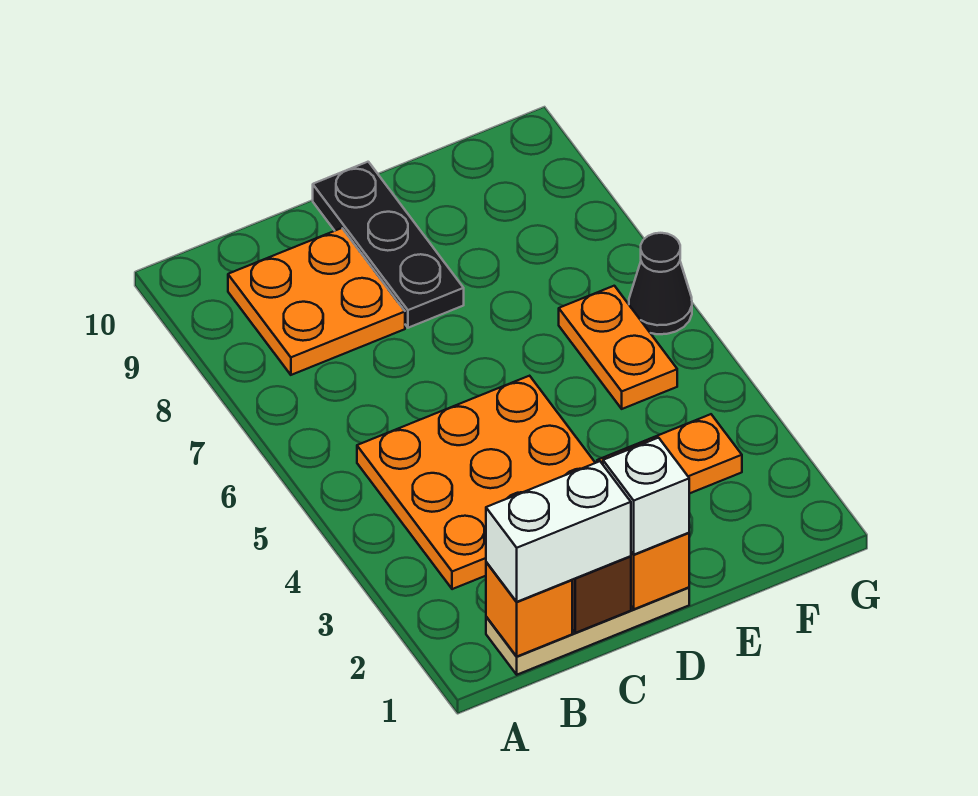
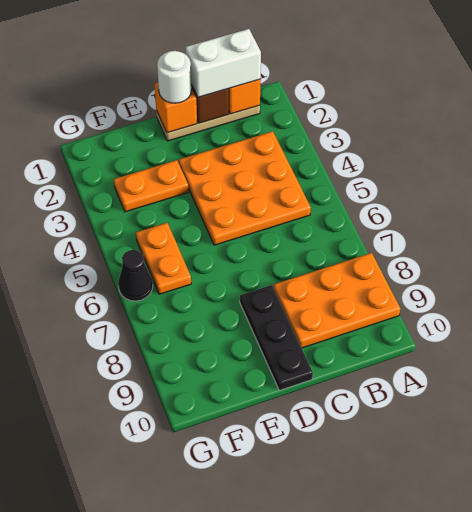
orange 2x2 plate [228,228,405,375] -> orange 2x3 plate [274,253,400,348]
white 1x1 brick [603,438,689,555] -> white 1x1 round brick [157,51,192,103]

